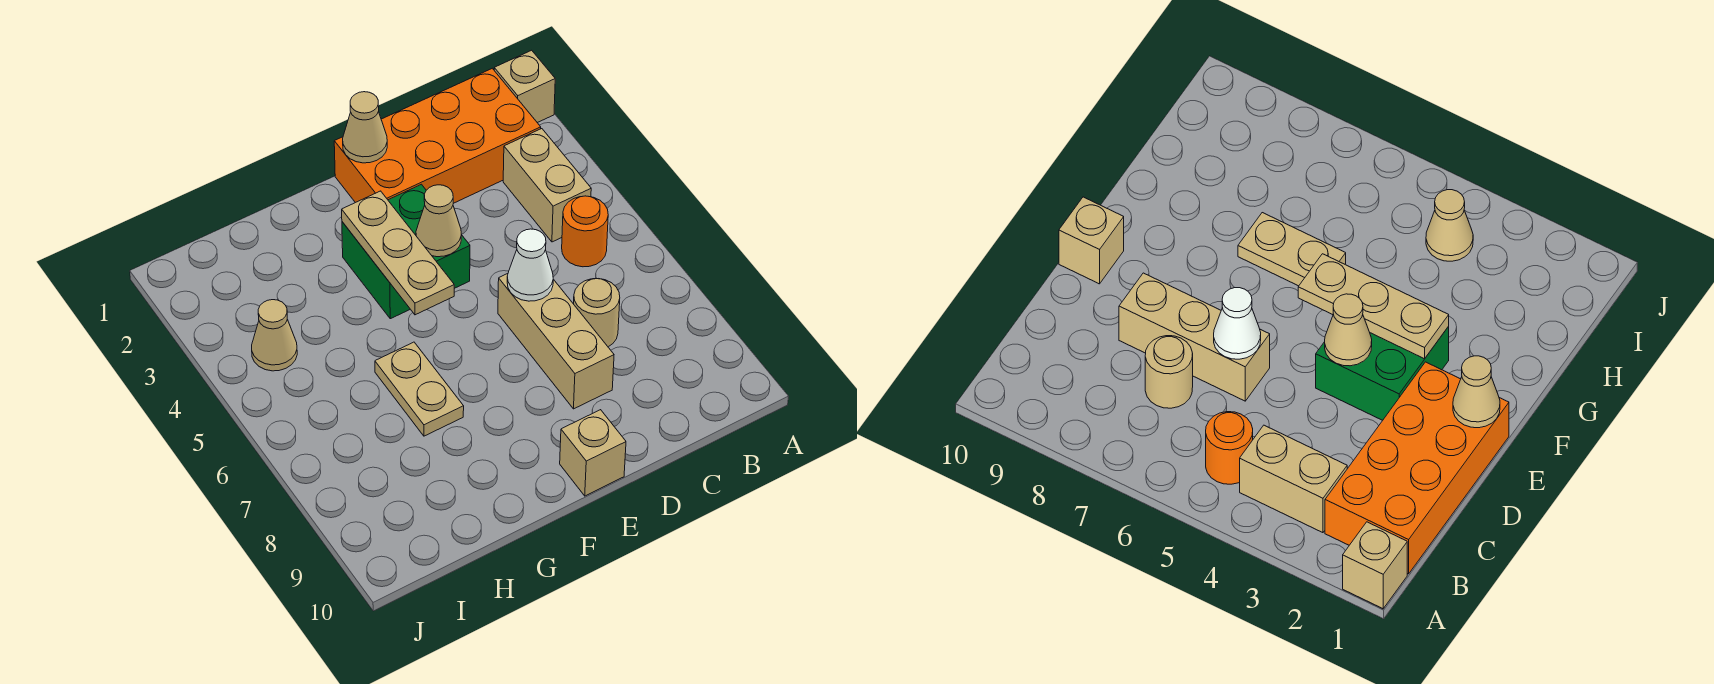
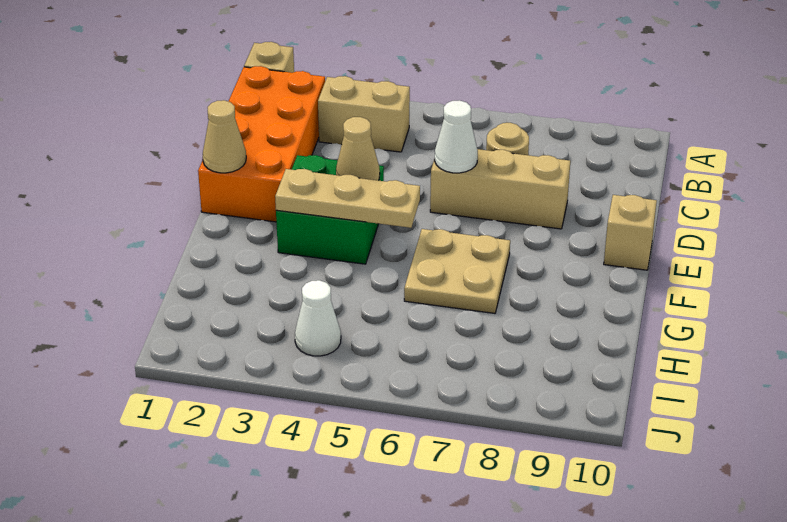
orange 1x1 round brick [562,196,608,267] -> none
tan 1x2 plate [375,342,464,436] -> tan 2x2 plate [404,229,510,313]
tan 1x1 cone [252,300,297,371] -> white 1x1 cone [295,280,341,356]

